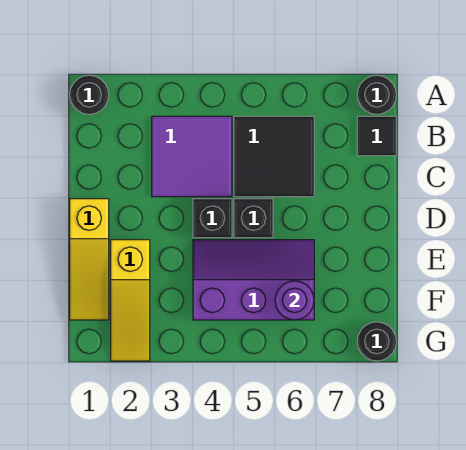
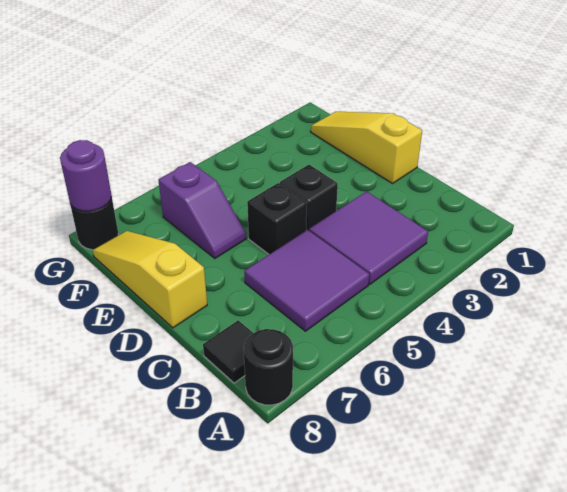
black 1x1 round brick [70,75,109,114] -> none
black 2x2 tile [234,116,314,197] -> purple 2x2 tile [244,230,369,331]
yellow 1x3 slope [111,240,150,361] -> yellow 1x3 slope moved to [93,231,207,328]
purple 2x3 slope [193,240,314,320] -> purple 1x2 slope [158,162,246,258]
purple 1x1 round brick [275,281,314,320] -> purple 1x1 round brick moved to [60,140,112,211]

